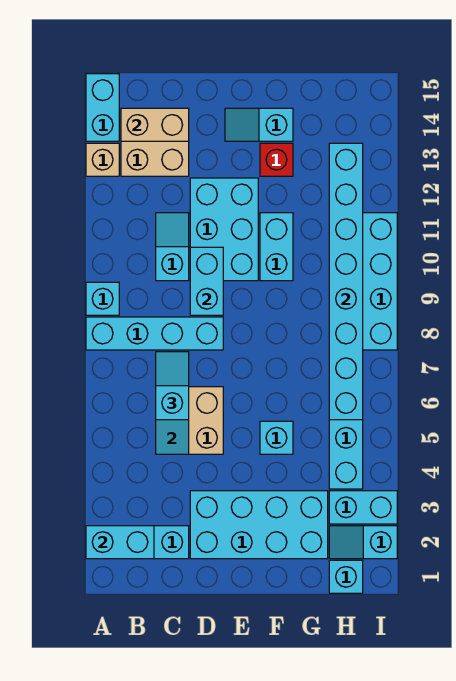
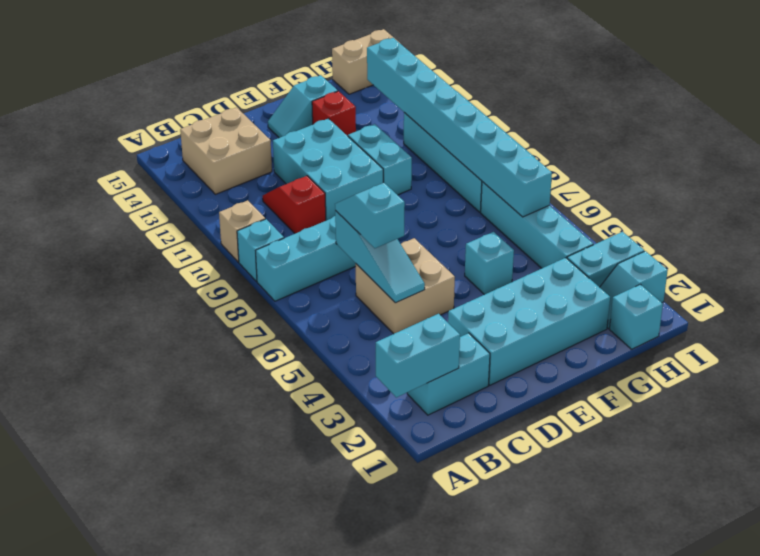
tan 1x1 brick [86,143,119,176] -> tan 1x1 brick moved to [219,200,265,262]
cyan 1x2 brick [86,74,119,141] -> none
tan 1x2 brick [121,108,189,141] -> tan 1x2 brick moved to [332,29,400,94]
cyan 1x2 slope [156,213,189,281] -> red 1x2 slope [263,176,326,234]
cyan 1x2 brick [190,247,223,315] -> none

